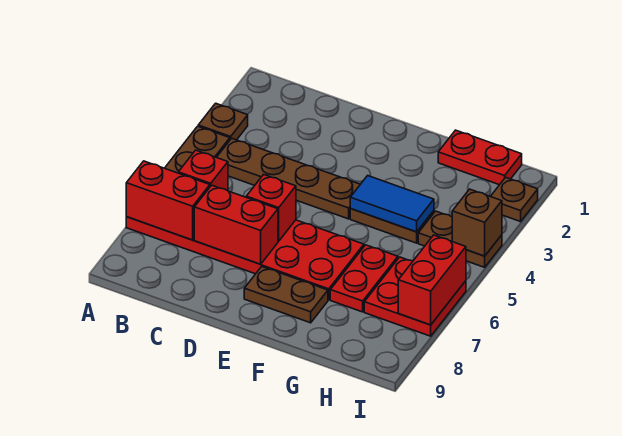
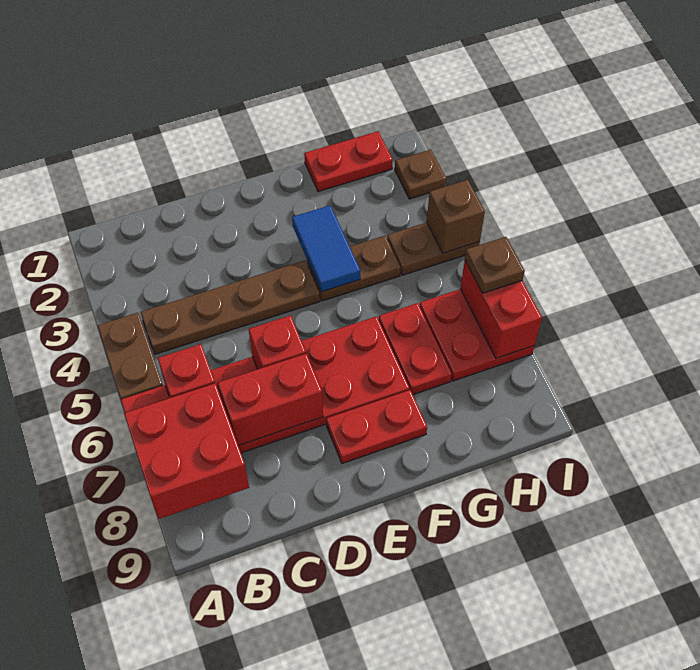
brown 1x1 plate [198,103,248,140] -> brown 1x1 plate moved to [465,237,525,293]
red 1x2 brick [126,161,210,240] -> red 2x2 brick [124,383,249,519]
brown 1x2 plate [244,267,328,323] -> red 1x2 plate [326,390,427,464]
blue 1x2 tile [350,176,434,232] -> blue 1x2 tile turned to [292,205,360,292]

